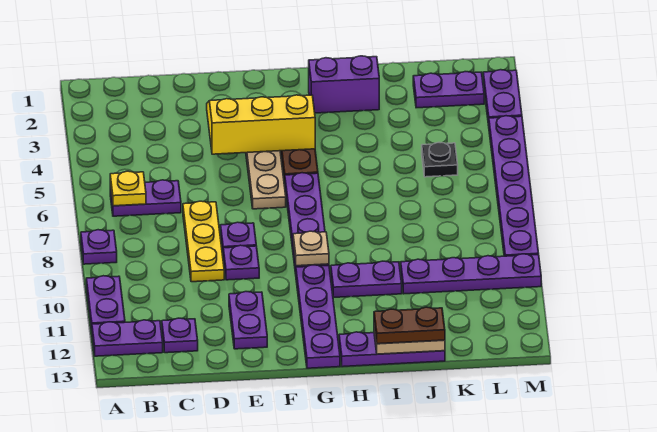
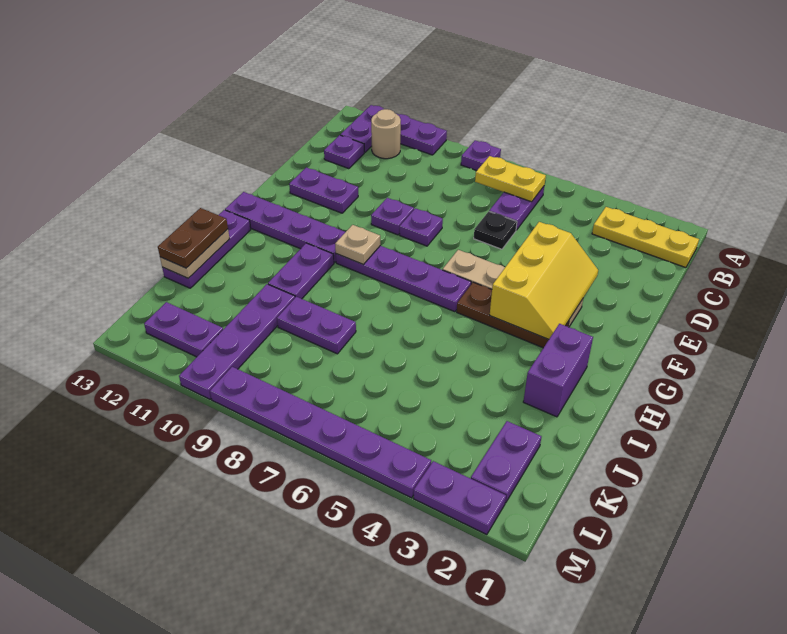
yellow 1x1 plate [110,171,146,206] -> yellow 1x2 plate [475,156,546,202]
none -> tan 1x1 round brick [371,109,401,159]
yellow 1x3 plate [183,201,224,282] -> yellow 1x3 plate moved to [592,207,699,268]
none -> purple 1x2 plate [277,297,356,354]
black 1x1 plate [422,142,458,177] -> black 1x1 plate moved to [474,212,517,249]
none -> purple 1x2 plate [144,302,223,357]

